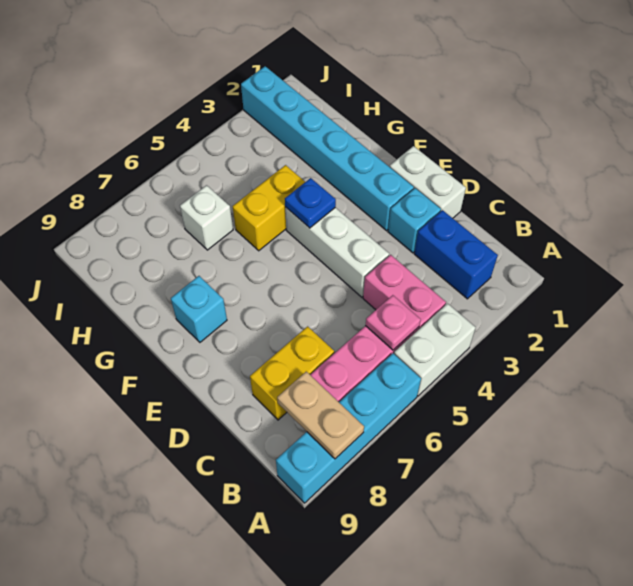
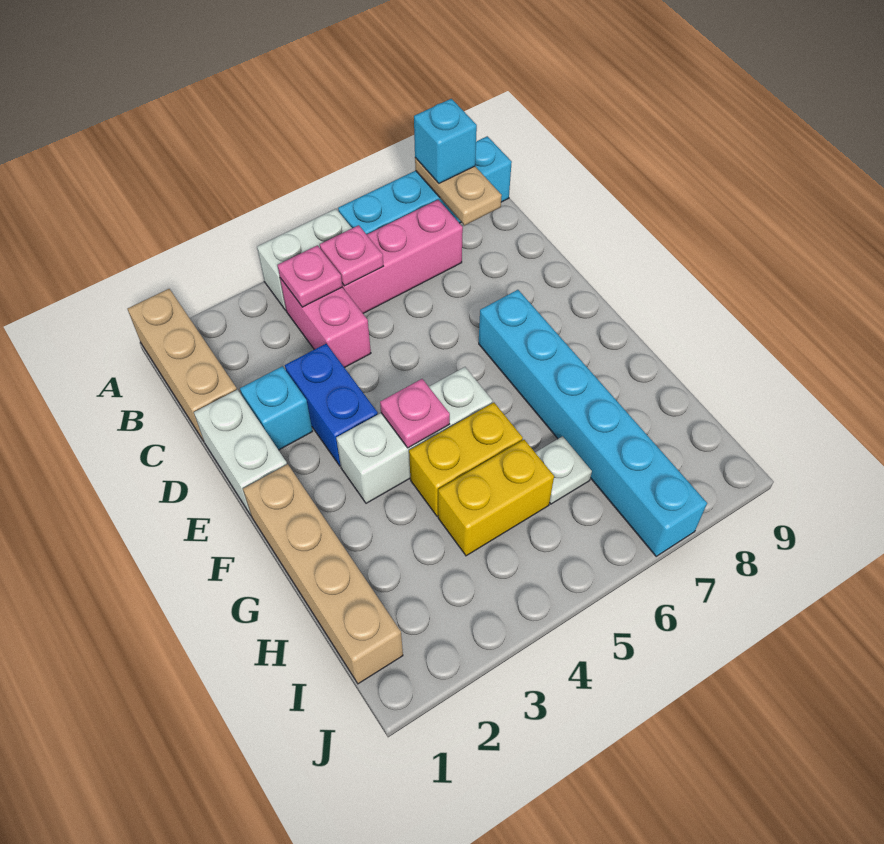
none -> tan 1x3 brick [128,289,237,441]
blue 1x2 brick [414,210,498,299] -> blue 1x2 brick moved to [285,344,378,466]
none -> pink 1x1 plate [277,245,342,307]
yellow 1x2 brick [250,326,334,420] -> yellow 1x2 brick moved to [438,440,554,556]
white 1x3 brick [285,207,389,297] -> white 1x3 brick turned to [336,367,493,503]
cyan 1x6 brick [241,66,414,231] -> cyan 1x6 brick moved to [479,290,707,556]
none -> tan 1x4 brick [243,464,403,684]
blue 1x1 plate [285,178,336,228] -> pink 1x1 plate [380,379,450,448]
cyan 1x1 brick [171,276,227,342] -> cyan 1x1 brick moved to [414,99,477,183]
white 1x1 brick [180,185,233,250] -> white 1x1 plate [535,436,592,504]

